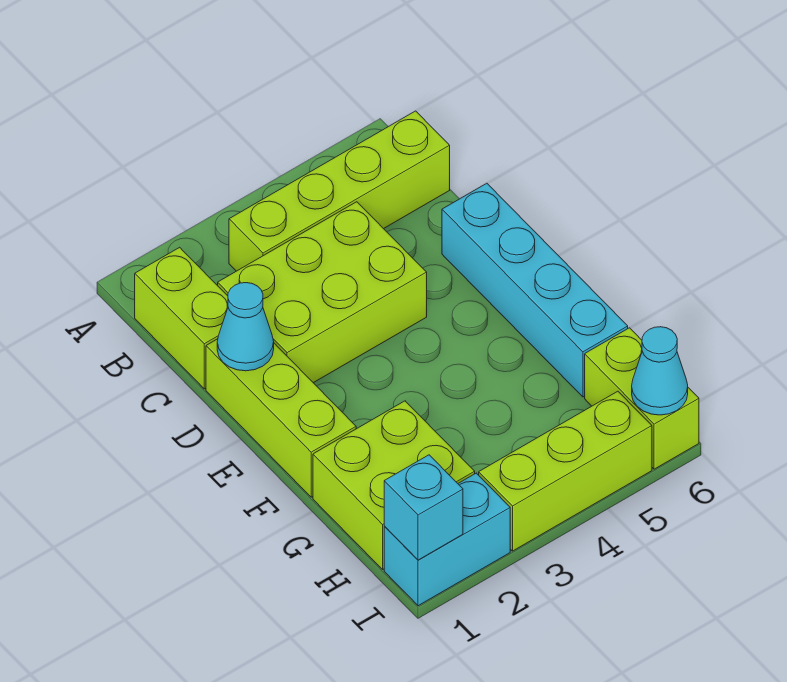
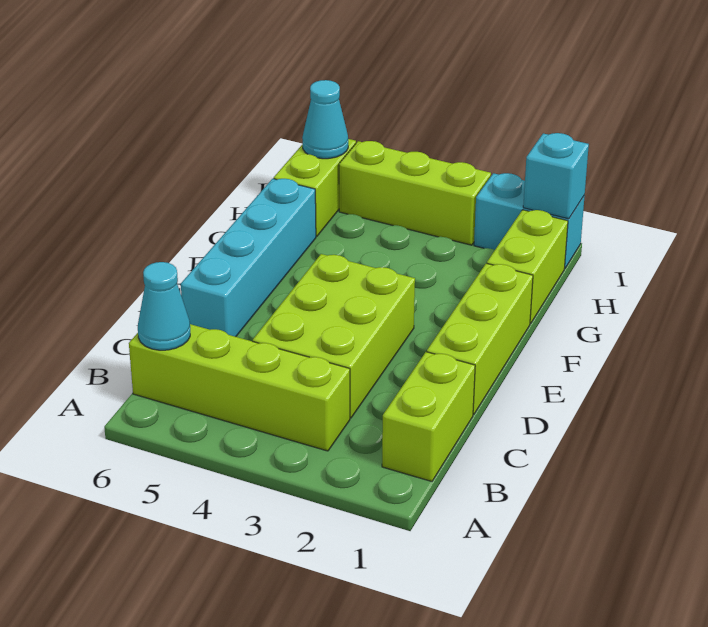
lime 2x3 brick [218,202,427,383] -> lime 2x3 brick turned to [253,254,415,418]
cyan 1x1 cone [217,283,274,371] -> cyan 1x1 cone moved to [138,262,190,350]
lime 2x2 brick [313,401,475,569] -> lime 1x2 brick [487,210,568,324]

